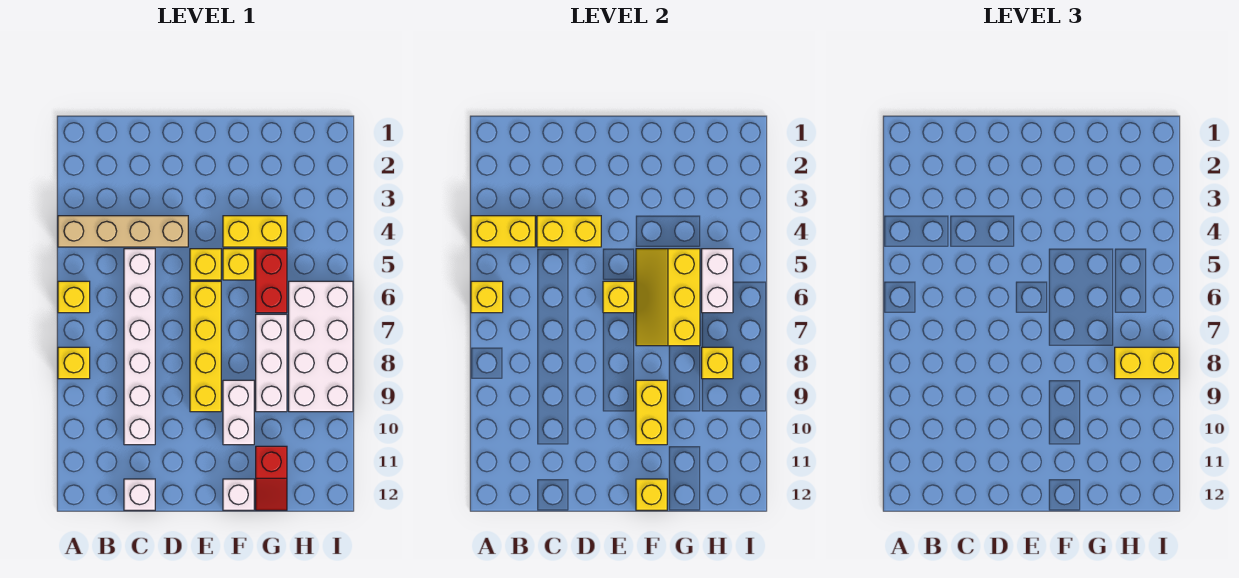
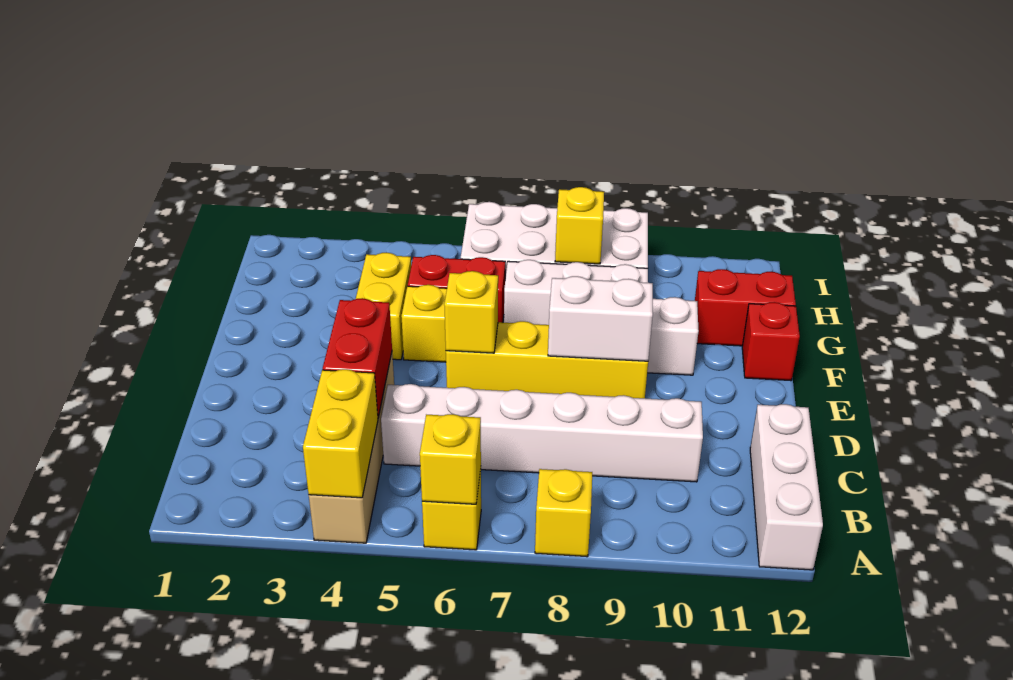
yellow 1x2 brick [537,216,601,247] -> red 1x2 brick [323,298,392,417]
white 1x1 brick [124,479,155,510] -> white 1x3 brick [750,404,823,570]
yellow 1x1 brick [190,249,221,280] -> none
yellow 2x3 slope [636,249,700,346] -> none
yellow 1x2 brick [636,380,667,445] -> none
white 1x1 brick [223,479,254,510] -> red 1x1 brick [742,302,800,381]
yellow 1x1 brick [636,479,667,510] -> none
red 1x2 slope [256,446,287,510] -> red 1x2 brick [695,269,796,346]
white 1x2 brick [702,249,733,313] -> white 1x2 brick moved to [548,276,653,361]
yellow 1x2 brick [1115,347,1179,379] -> none

